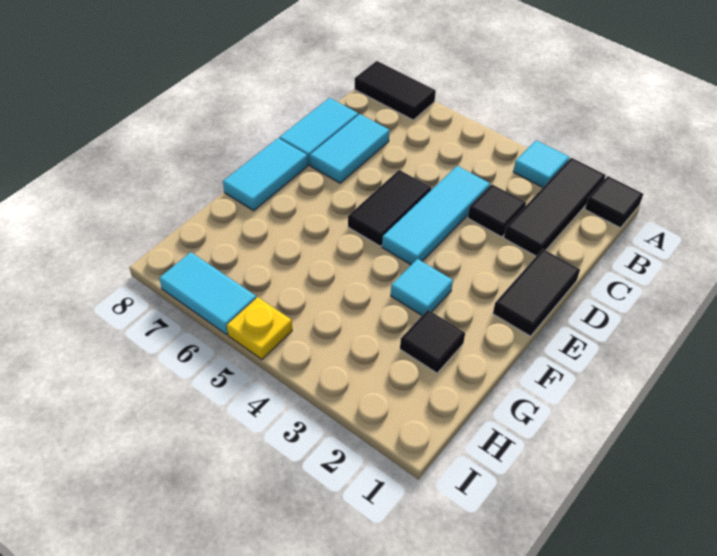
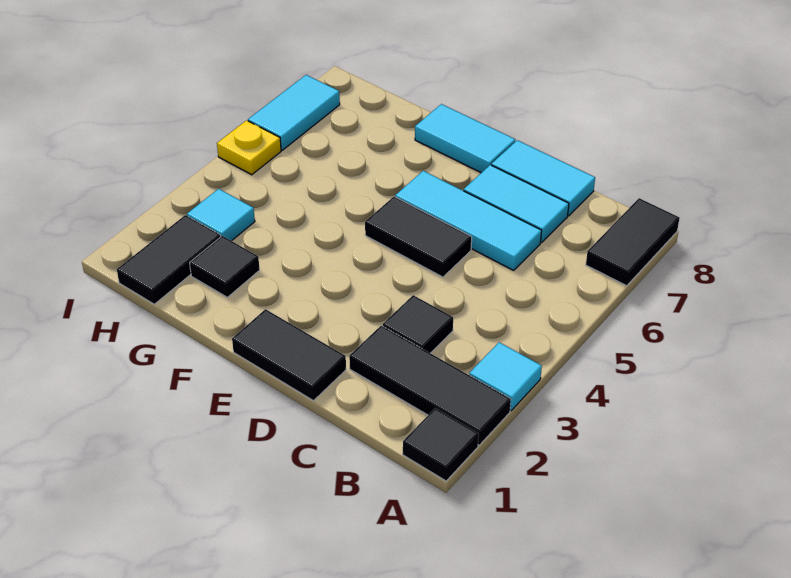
cyan 1x3 tile [382,166,490,265] -> cyan 1x3 tile moved to [395,171,542,270]
cyan 1x1 tile [391,259,453,315] -> cyan 1x1 tile moved to [187,189,255,241]
none -> black 1x2 tile [117,215,221,304]

